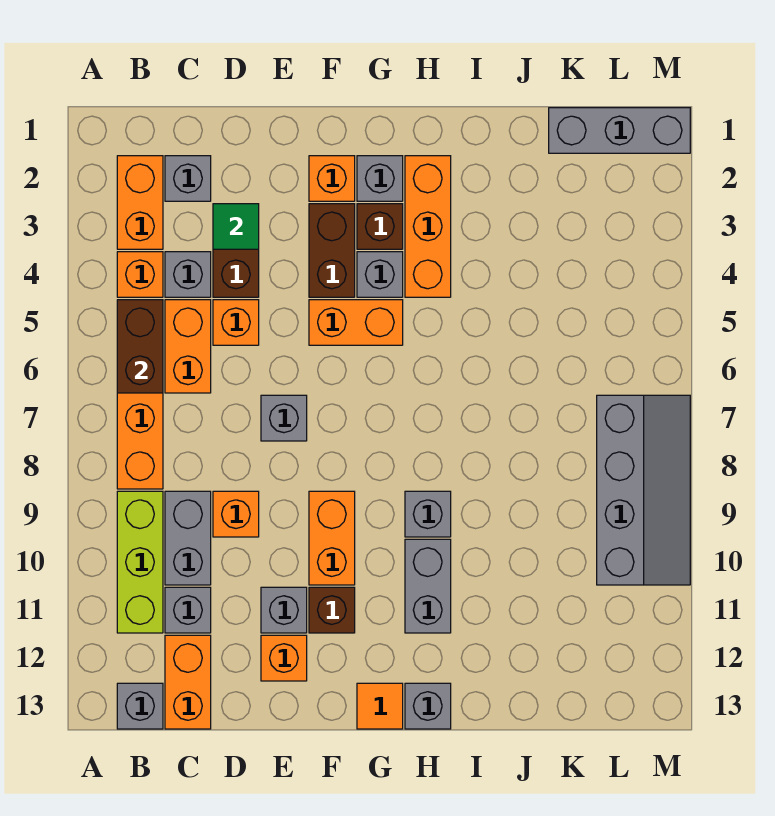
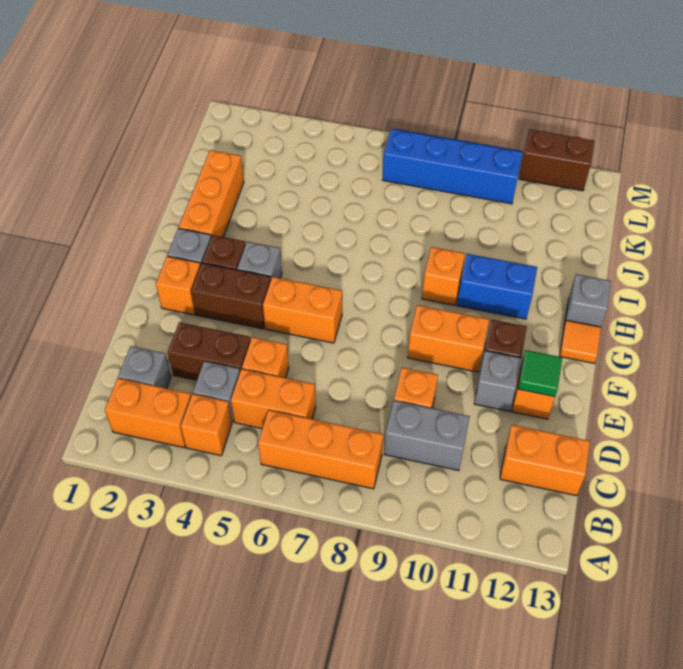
brown 1x2 brick [117,300,163,393] -> brown 1x2 brick moved to [519,129,594,191]
lime 1x3 brick [117,491,163,633] -> none
grey 1x1 brick [117,683,163,729] -> none
grey 1x1 brick [165,587,211,633] -> none
green 1x1 tile [213,204,259,249] -> green 1x1 tile moved to [518,350,562,397]
grey 1x1 brick [261,395,307,441] -> none
orange 1x2 brick [309,300,403,345] -> orange 1x2 brick turned to [263,277,342,343]
orange 1x3 brick [405,156,451,297] -> orange 1x3 brick turned to [179,150,244,237]
grey 1x1 brick [405,491,451,537] -> orange 1x1 brick [422,247,465,305]
grey 1x2 brick [405,539,451,633] -> blue 1x2 brick [457,254,537,319]
grey 1x3 brick [549,108,690,153] -> none
grey 2x4 slope [597,395,690,585] -> blue 2x4 slope [382,129,523,204]

